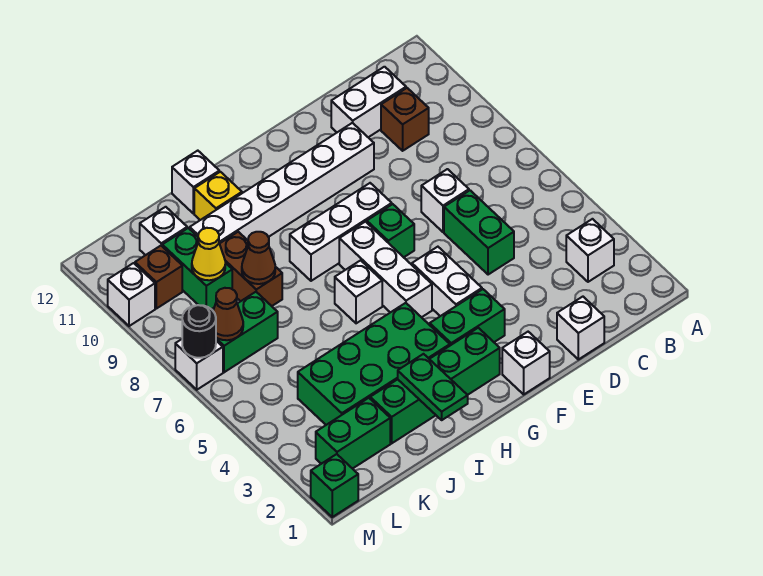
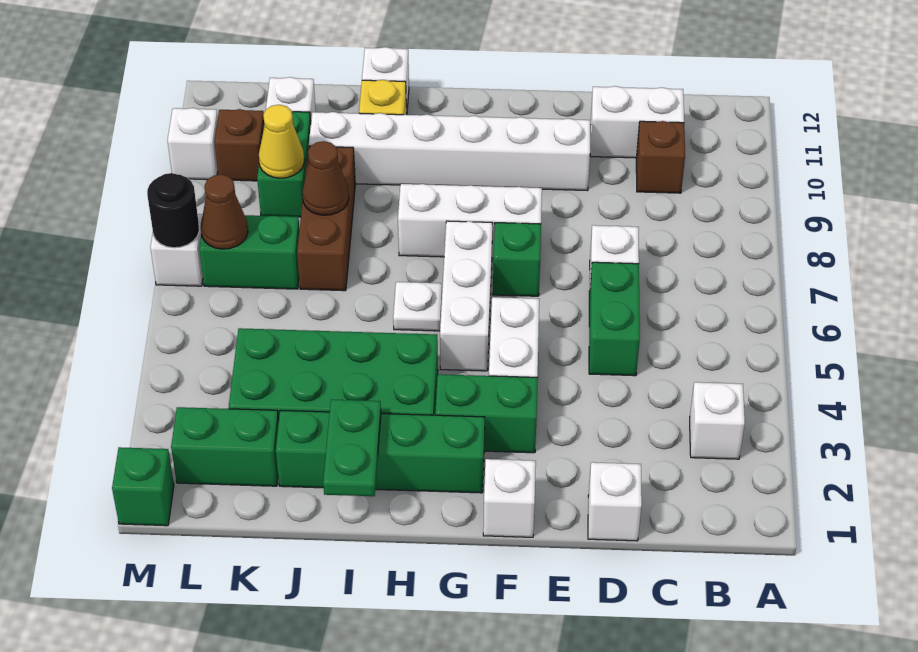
white 1x1 brick [335,260,382,323] -> white 1x1 plate [393,282,442,331]
brown 1x2 brick [220,232,282,306] -> brown 1x3 brick [297,146,355,291]

